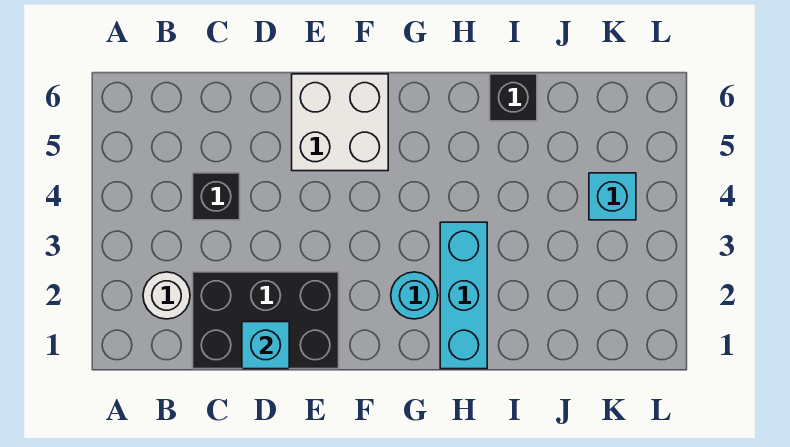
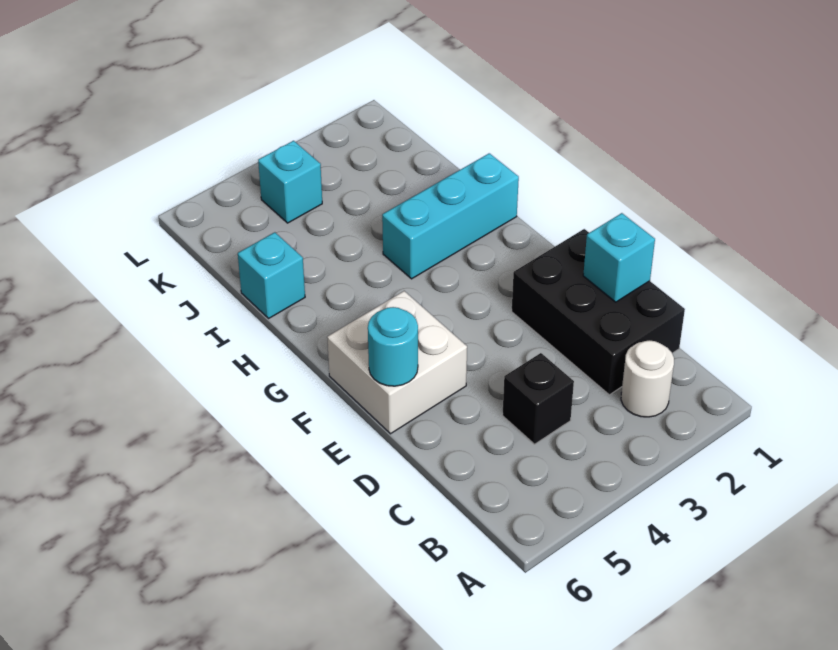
cyan 1x1 round brick [391,272,438,319] -> cyan 1x1 round brick moved to [368,307,418,386]
black 1x1 brick [490,74,537,121] -> cyan 1x1 brick [238,232,305,318]

